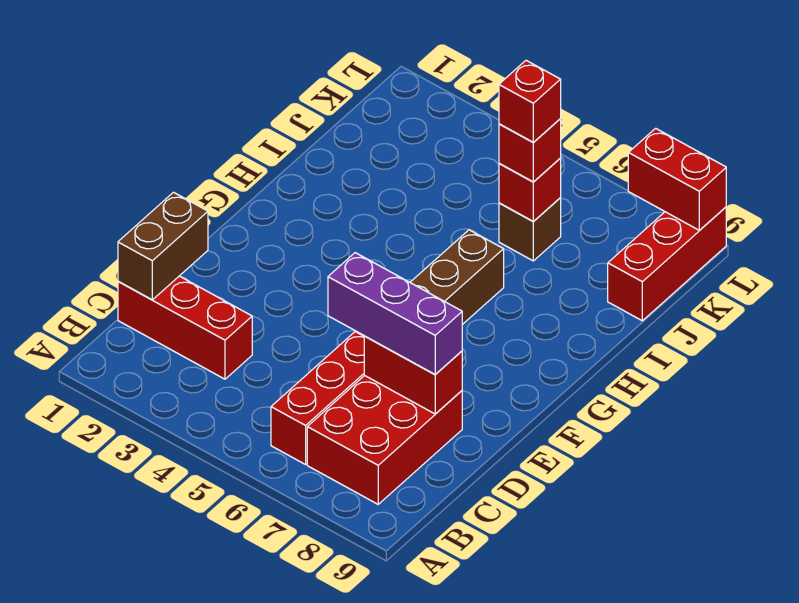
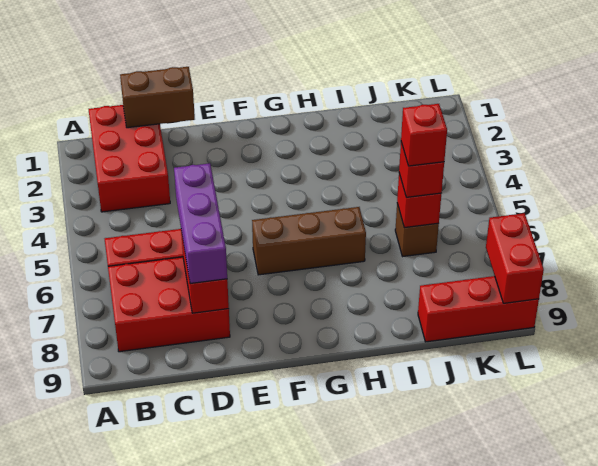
red 1x3 brick [118,276,252,379] -> red 2x3 brick [89,105,170,212]

